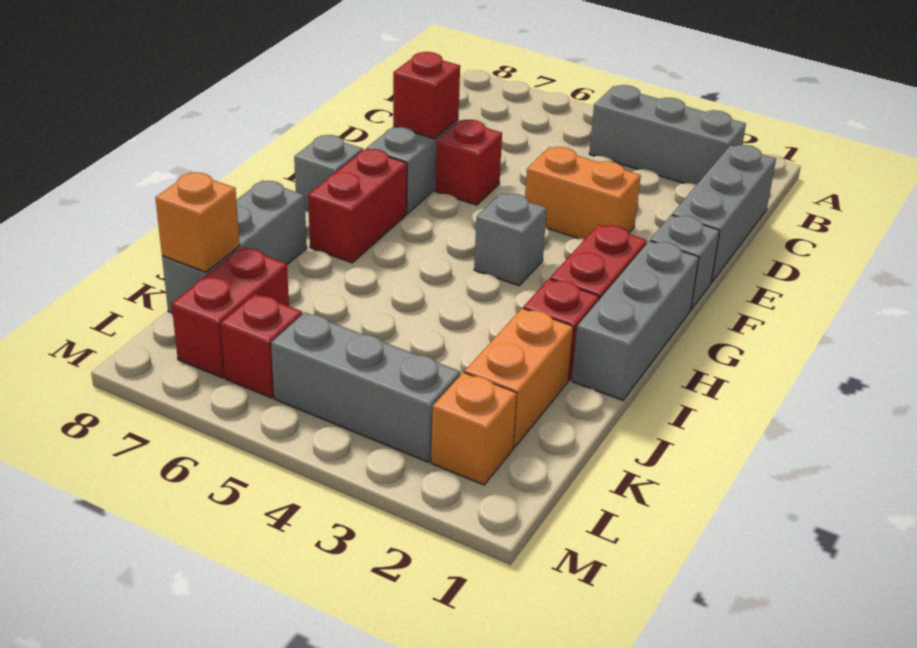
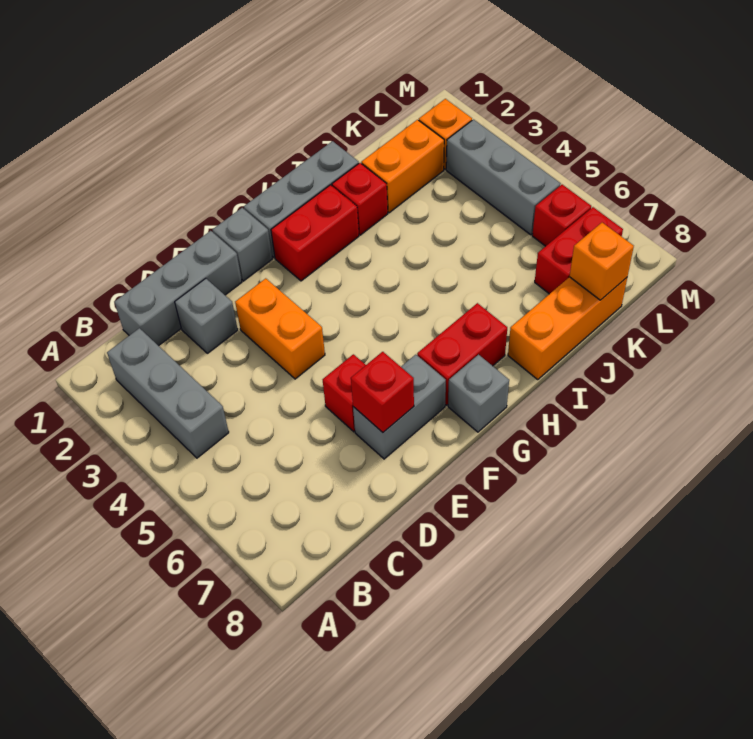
grey 1x1 brick [474,193,547,286] -> grey 1x1 brick moved to [175,278,238,353]
grey 1x3 brick [162,181,307,313] -> orange 1x3 brick [508,277,627,379]

